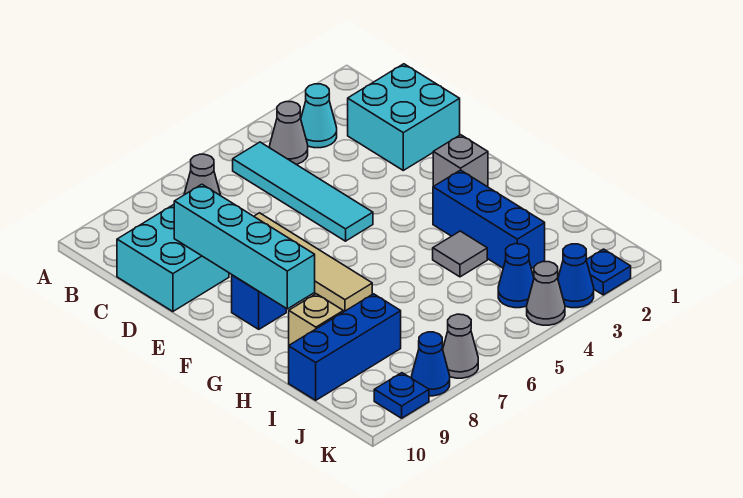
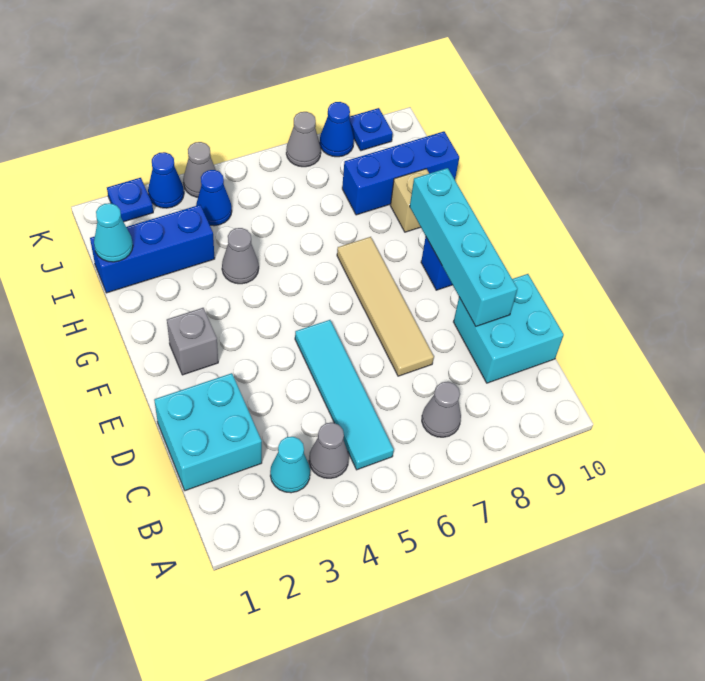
blue 1x3 brick [433,170,545,269] -> blue 1x3 brick turned to [90,205,215,293]
grey 1x1 tile [433,231,487,277] -> grey 1x1 cone [222,228,259,284]
none -> cyan 1x1 cone [94,203,133,262]

